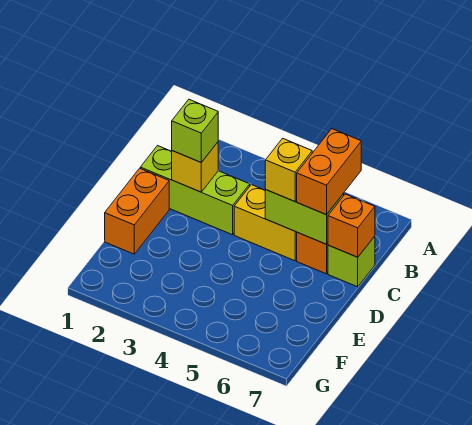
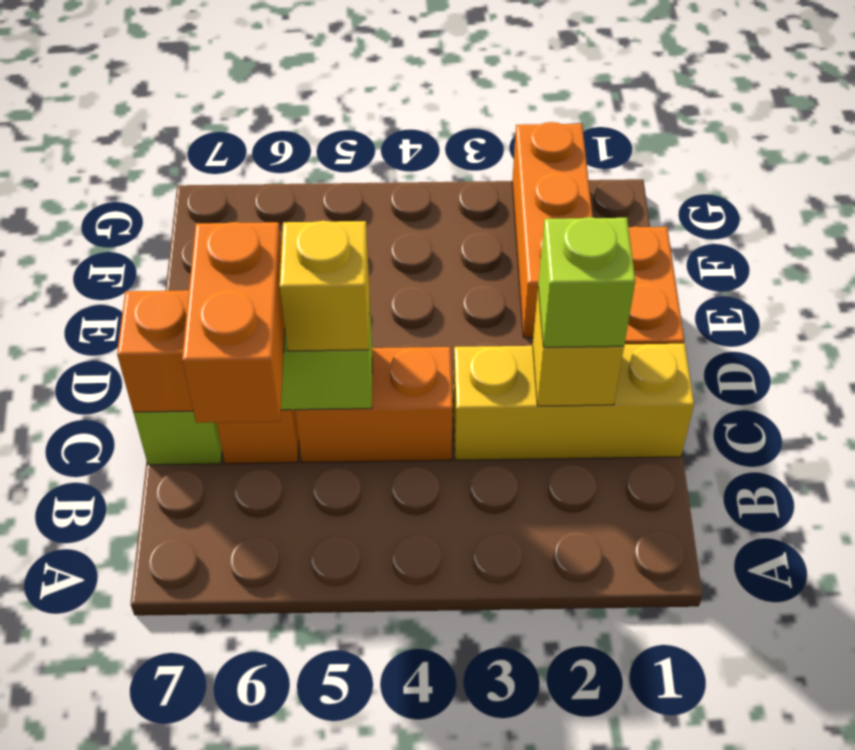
lime 1x3 brick [140,146,250,235] -> yellow 1x3 brick [453,344,694,460]
yellow 1x2 brick [234,185,297,261] -> orange 1x2 brick [295,347,453,462]
none -> orange 1x3 brick [512,122,593,338]

